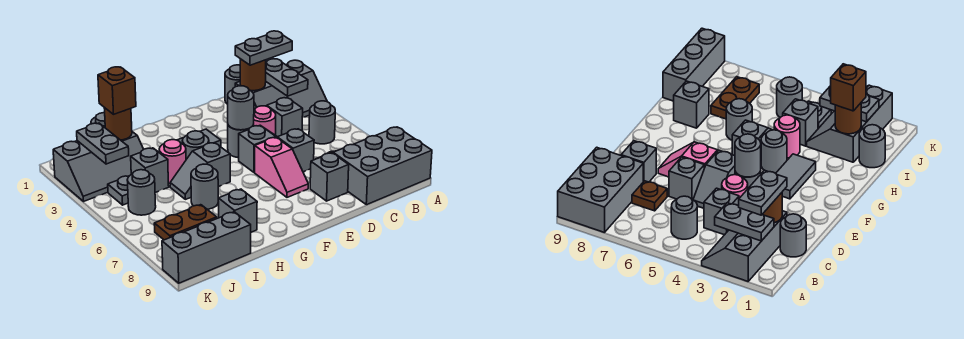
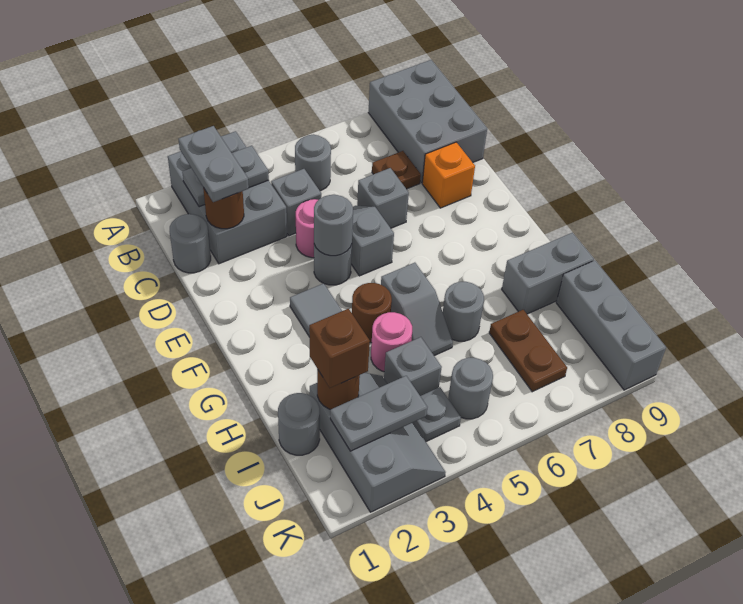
grey 2x3 slope [235,60,327,118] -> grey 2x3 brick [168,131,287,264]
grey 1x1 brick [310,153,349,201] -> orange 1x1 brick [422,142,475,208]
pink 1x2 slope [255,138,308,197] -> none
grey 1x1 round brick [182,131,209,159] -> brown 1x1 round brick [352,283,392,343]
grey 1x1 brick [218,189,257,232] -> grey 1x2 brick [502,233,594,314]

